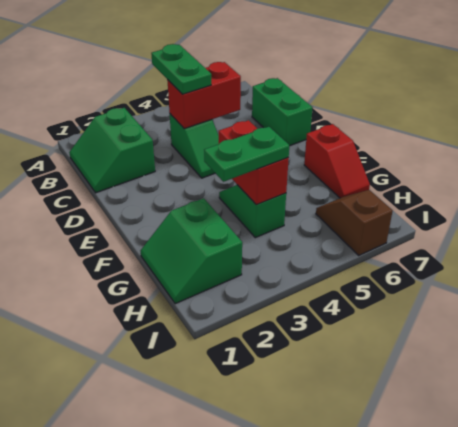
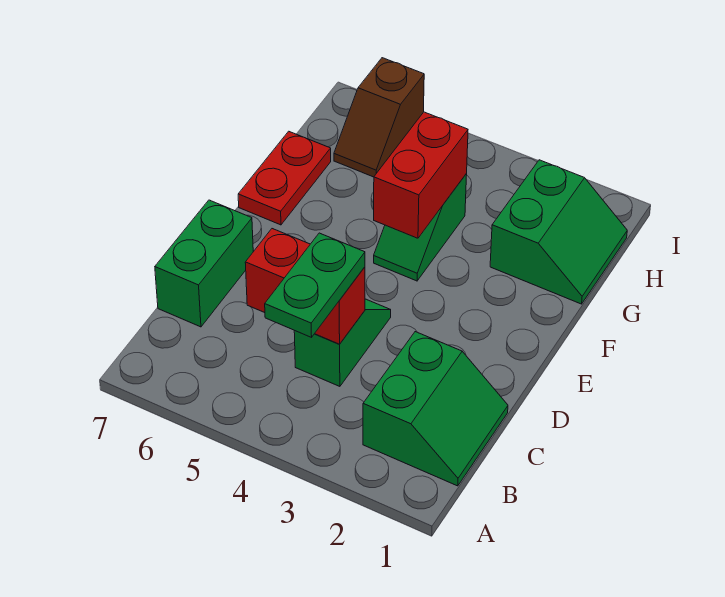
red 1x2 slope [304,124,370,198] -> red 1x2 plate [238,131,331,225]
green 1x2 plate [204,127,289,182] -> none

